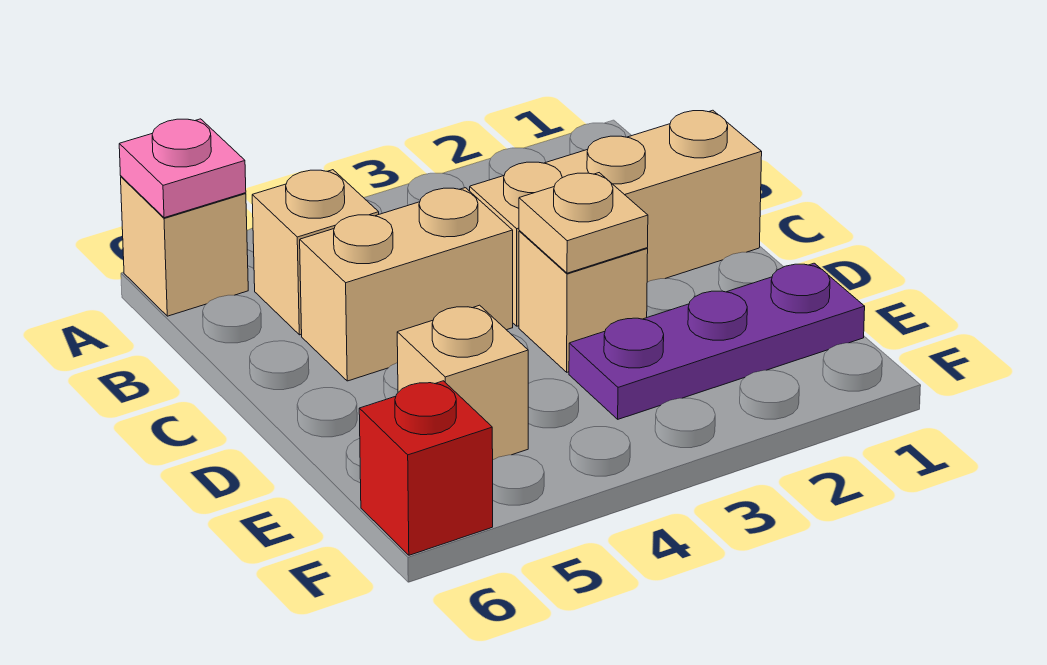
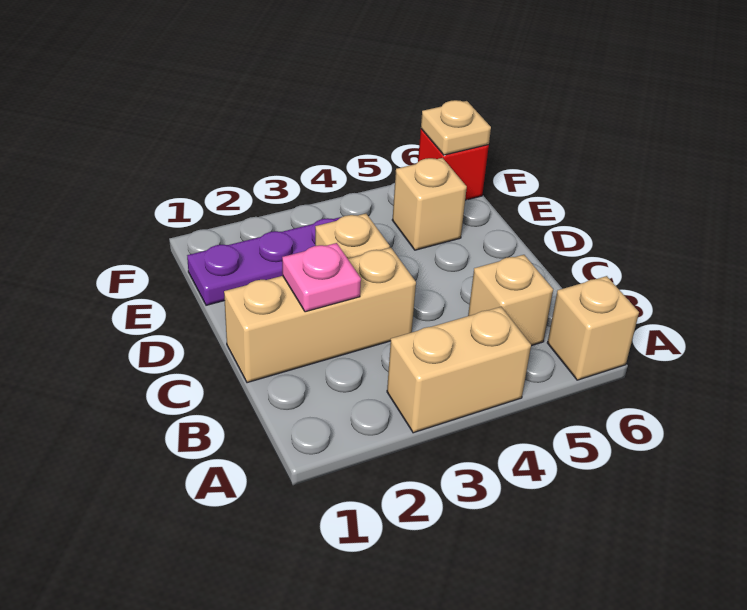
pink 1x1 plate [119,119,246,218] -> pink 1x1 plate moved to [282,243,361,312]
tan 1x2 brick [300,188,513,381] -> tan 1x2 brick moved to [387,307,531,433]
tan 1x1 plate [519,173,648,273] -> tan 1x1 plate moved to [421,100,491,155]

